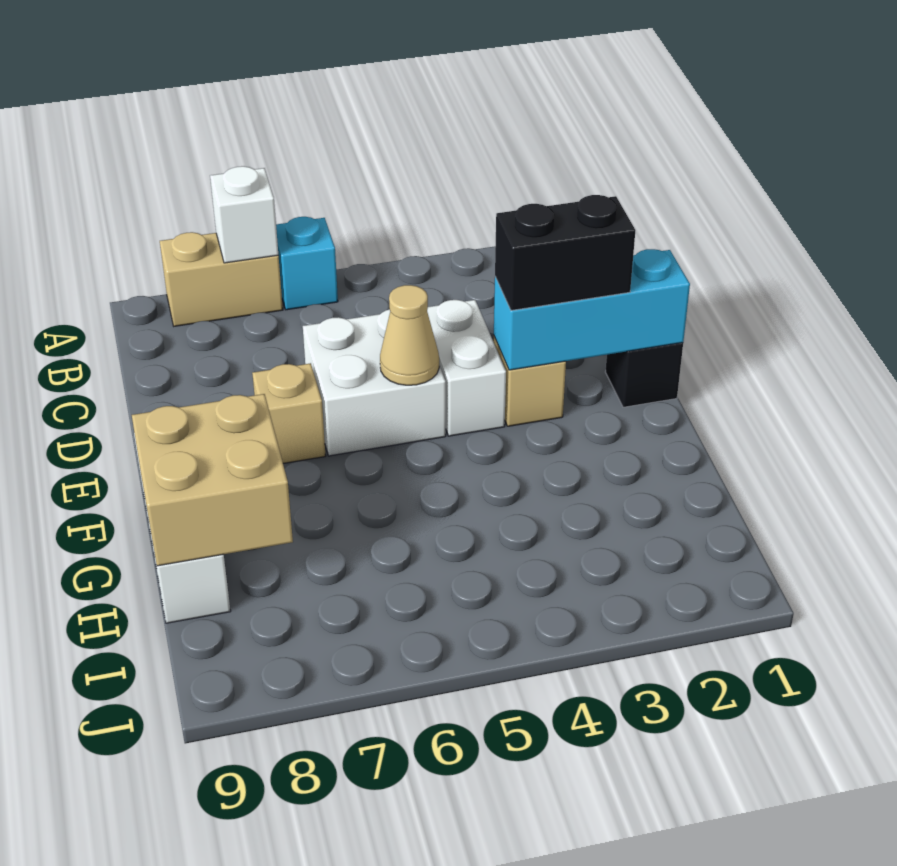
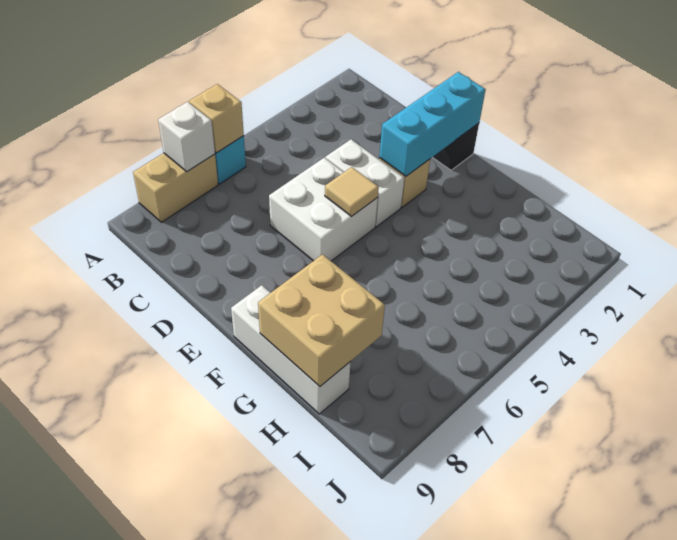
black 1x2 brick [495,195,635,310] -> none
tan 1x1 cone [380,285,439,385] -> tan 1x1 tile [325,167,379,216]
tan 1x1 brick [252,363,325,464] -> tan 1x1 brick moved to [189,84,244,153]

